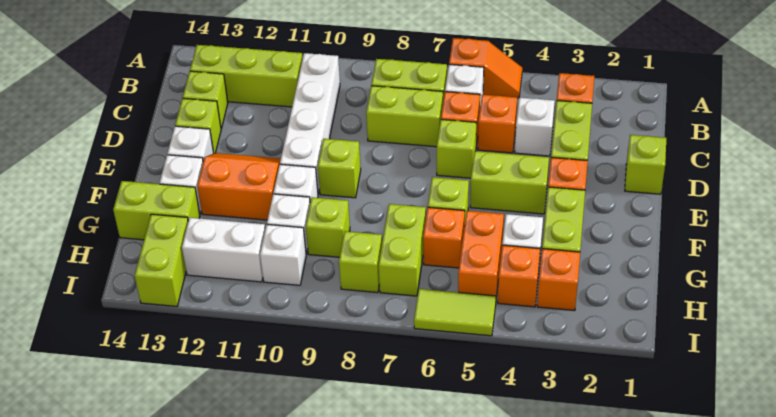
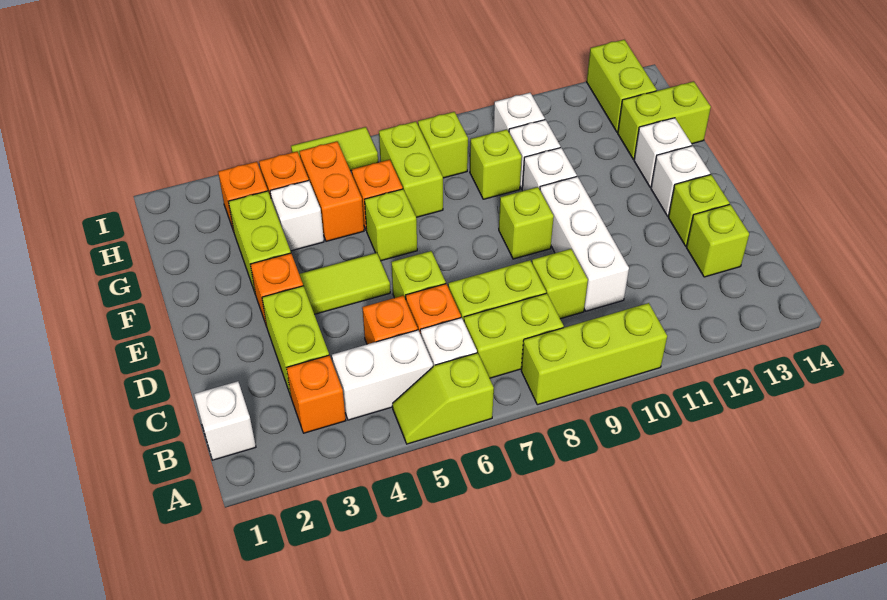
orange 1x2 slope [449,38,522,98] -> lime 1x2 slope [392,353,494,444]
white 1x4 brick [280,53,340,194] -> white 1x3 brick [540,176,629,311]
lime 1x3 brick [190,45,303,107] -> lime 1x3 brick moved to [521,303,667,405]
white 1x1 brick [515,98,555,156] -> white 1x1 brick moved to [194,381,256,460]
lime 1x1 brick [625,135,666,194] -> lime 1x1 brick moved to [532,249,588,319]
lime 1x2 brick [470,151,549,214] -> lime 1x2 tile [299,253,390,314]
orange 2x2 slope [197,153,281,220] -> none
white 1x2 brick [182,218,265,282] -> white 1x2 brick moved to [332,330,433,420]

